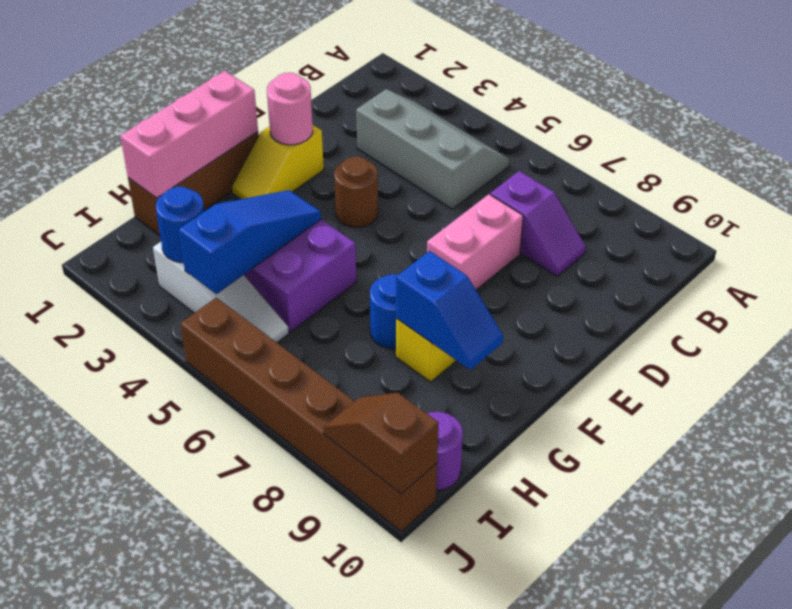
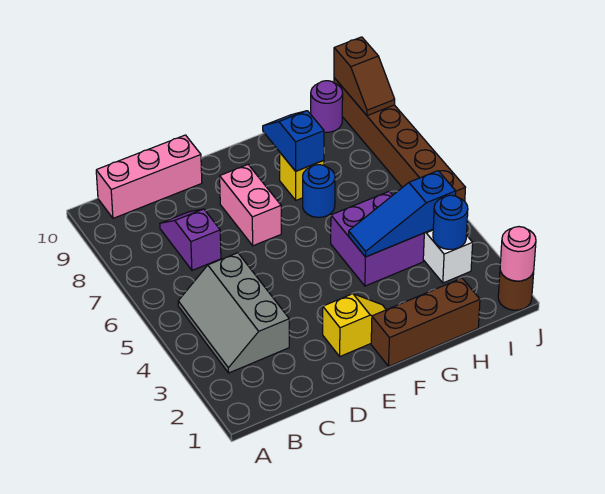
pink 1x2 brick [427,194,523,290] -> pink 1x2 brick turned to [220,165,281,246]
pink 1x1 round brick [267,73,313,145] -> pink 1x1 round brick moved to [500,227,536,281]
brown 1x1 round brick [334,157,378,228] -> brown 1x1 round brick moved to [498,271,534,310]
pink 1x3 brick [120,71,258,198] -> pink 1x3 brick moved to [96,135,202,218]

